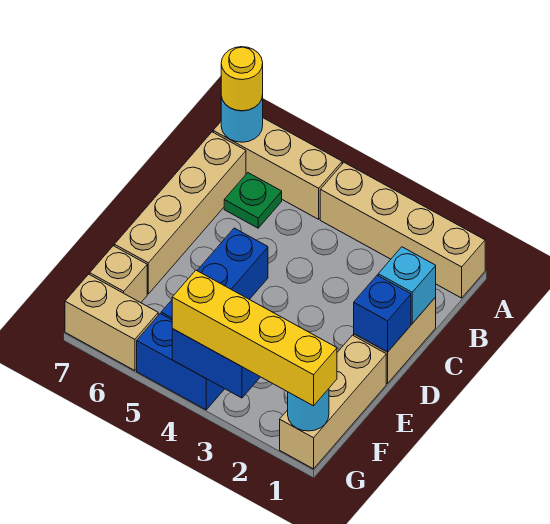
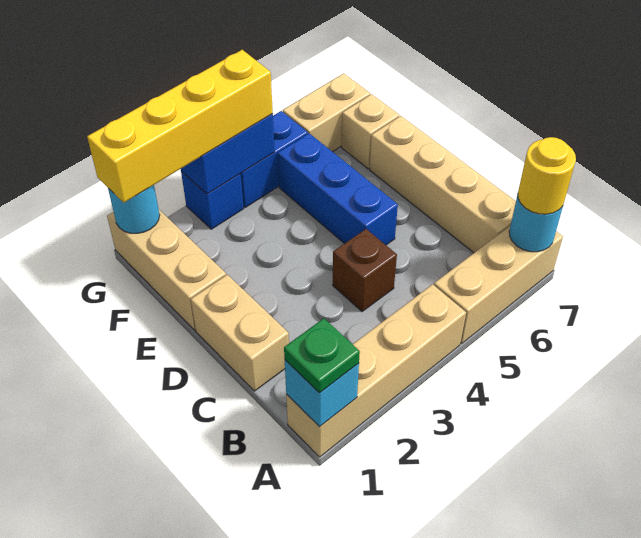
green 1x1 plate [224,173,282,228] -> green 1x1 plate moved to [284,318,360,393]
cyan 1x1 brick [378,247,436,323] -> cyan 1x1 brick moved to [285,360,359,427]
none -> brown 1x1 brick [333,229,397,312]
blue 1x1 brick [354,275,411,352] -> blue 1x1 brick moved to [181,171,244,229]

